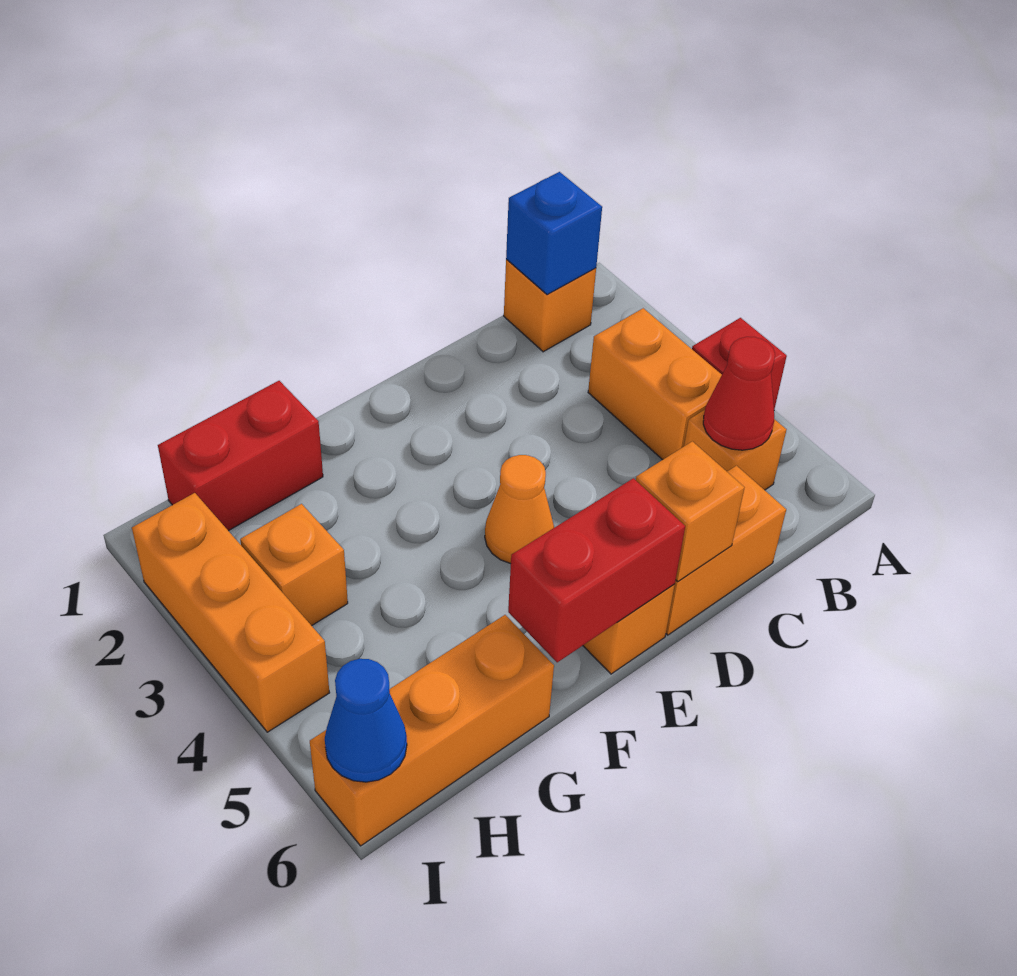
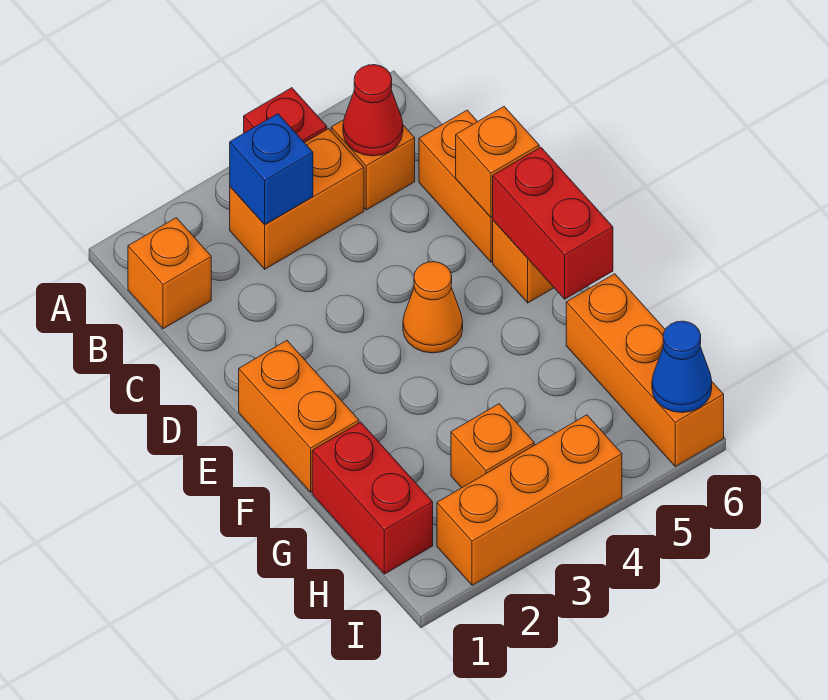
blue 1x1 brick [506,172,602,295] -> blue 1x1 brick moved to [230,114,313,225]
none -> orange 1x2 brick [239,340,359,492]

